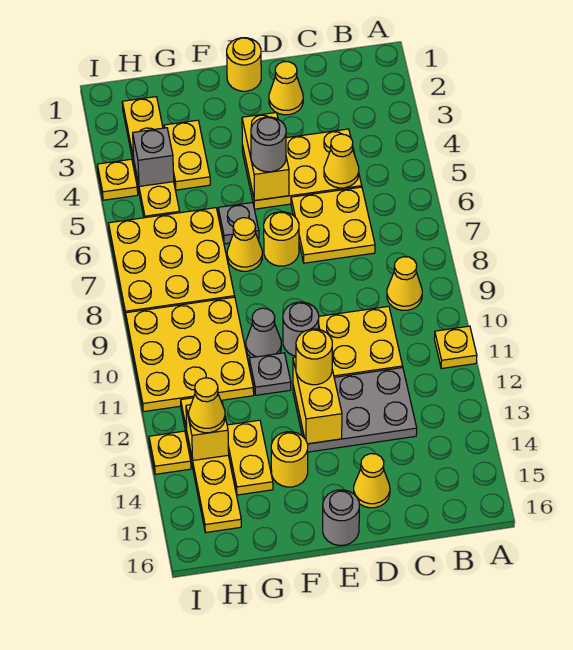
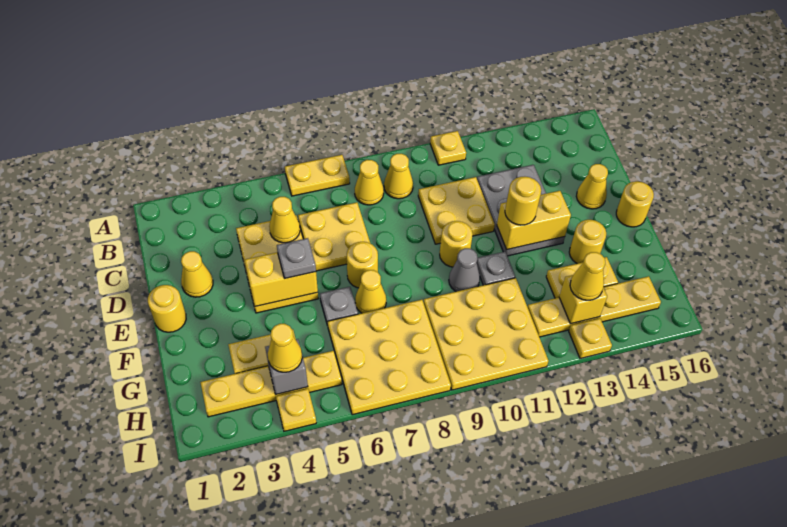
none -> yellow 1x2 plate [285,155,350,196]
none -> yellow 1x1 cone [355,160,384,205]
grey 1x1 round brick [251,117,286,172] -> grey 1x1 plate [277,238,316,279]
grey 1x1 round brick [283,302,319,356] -> yellow 1x1 round brick [440,221,473,267]
grey 1x1 round brick [323,490,359,545] -> yellow 1x1 round brick [616,181,654,227]
none -> yellow 1x1 cone [268,324,302,372]

